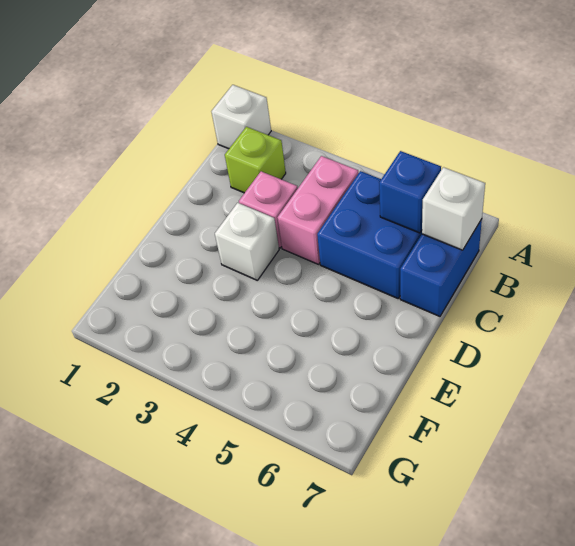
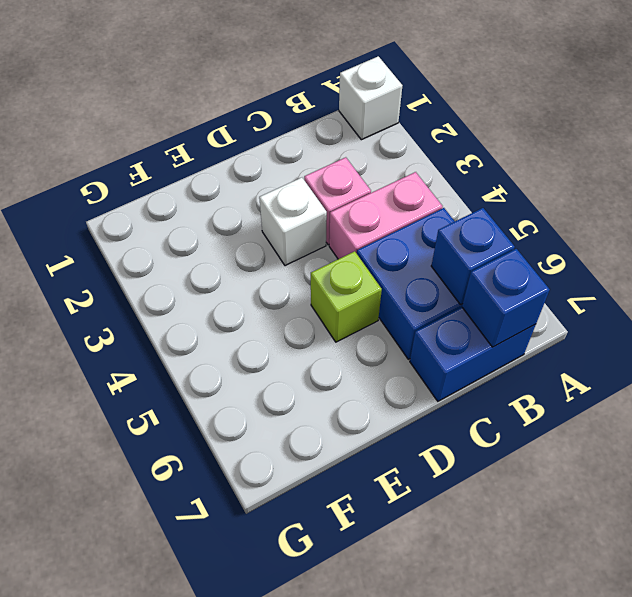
lime 1x1 brick [225,127,286,193] -> lime 1x1 brick moved to [311,251,382,342]
white 1x1 brick [422,167,485,250] -> blue 1x1 brick [462,249,550,347]

